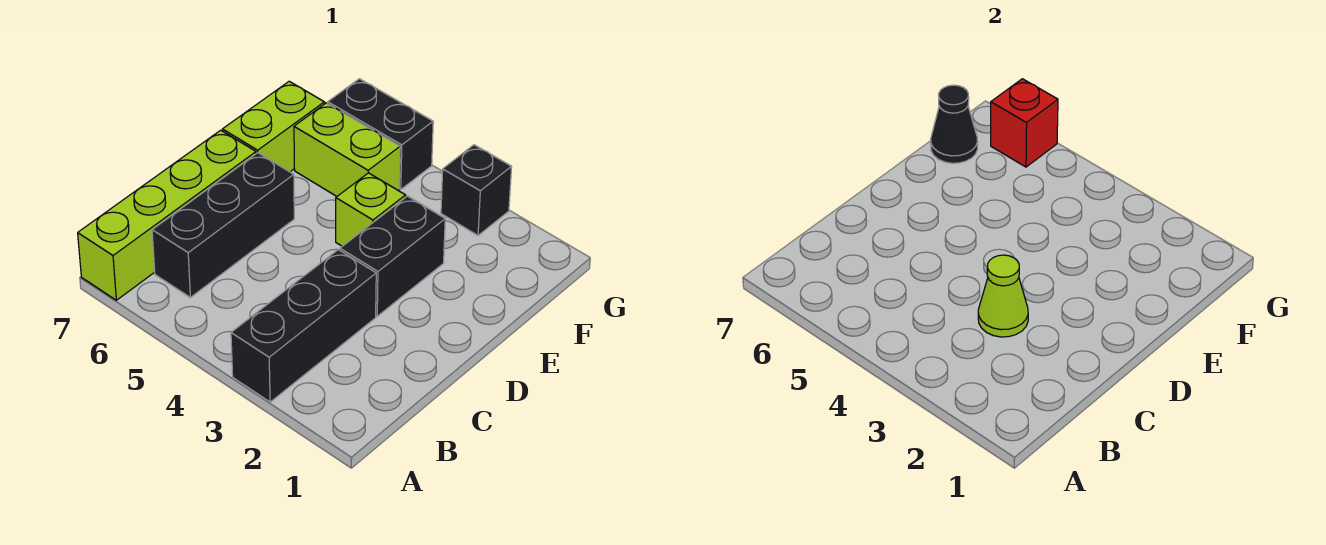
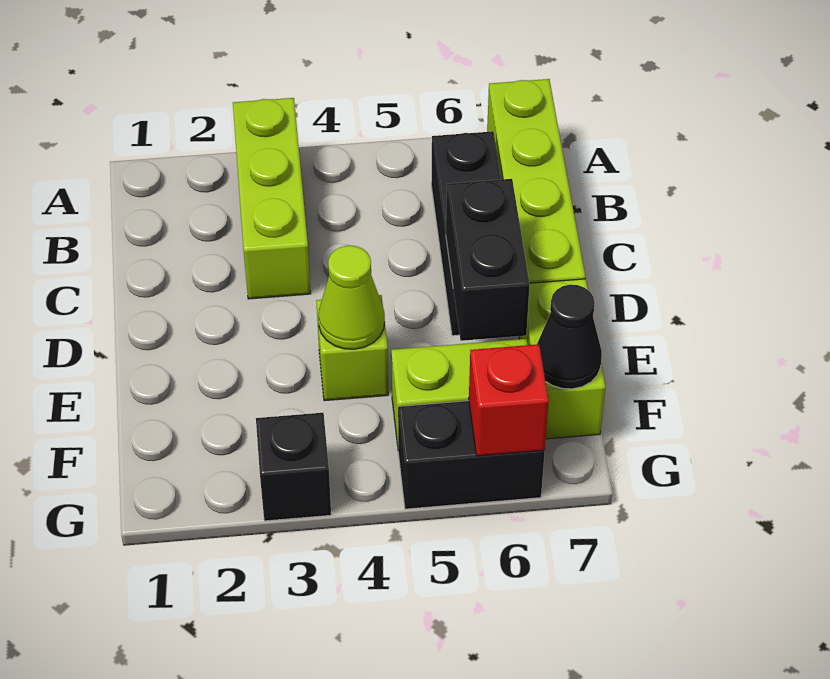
black 1x3 brick [231,250,376,402] -> lime 1x3 brick [233,98,311,299]
lime 1x1 cone [978,255,1028,337] -> lime 1x1 cone moved to [318,246,385,349]
black 1x2 brick [340,196,445,316] -> black 1x2 brick moved to [446,179,530,341]

